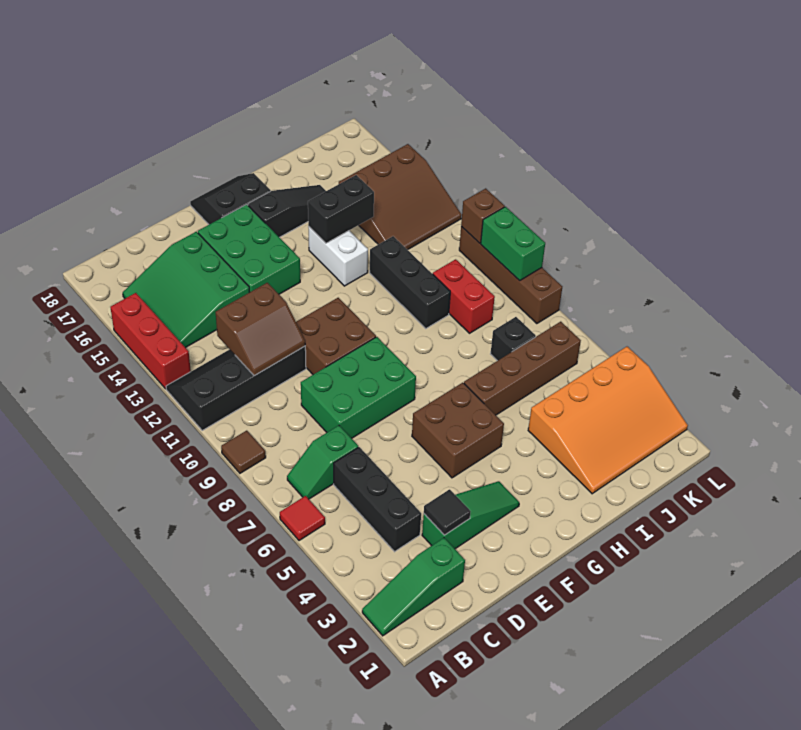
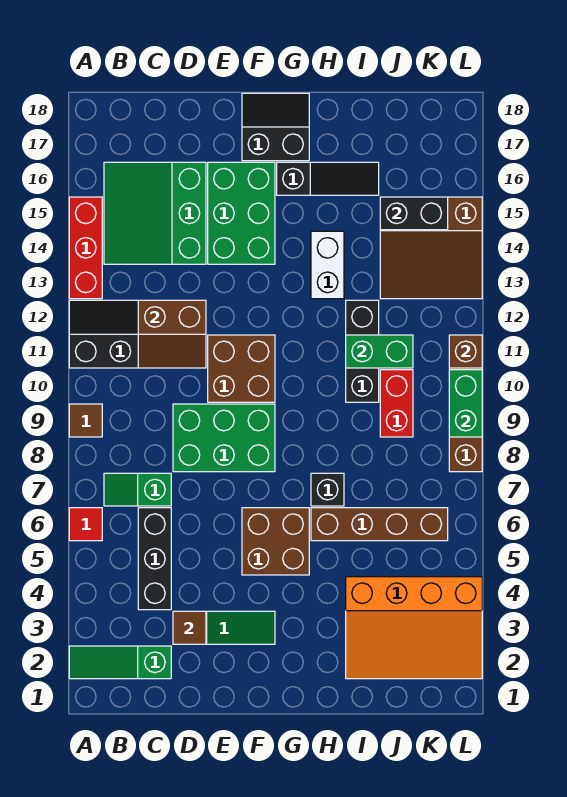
black 1x1 tile [424,489,471,535] -> brown 1x1 tile [173,611,206,644]
black 1x2 brick [308,175,374,243] -> black 1x2 brick moved to [380,197,448,230]
none -> green 1x2 brick [346,335,413,368]
black 1x1 brick [491,317,536,361] -> black 1x1 brick moved to [311,473,344,506]

